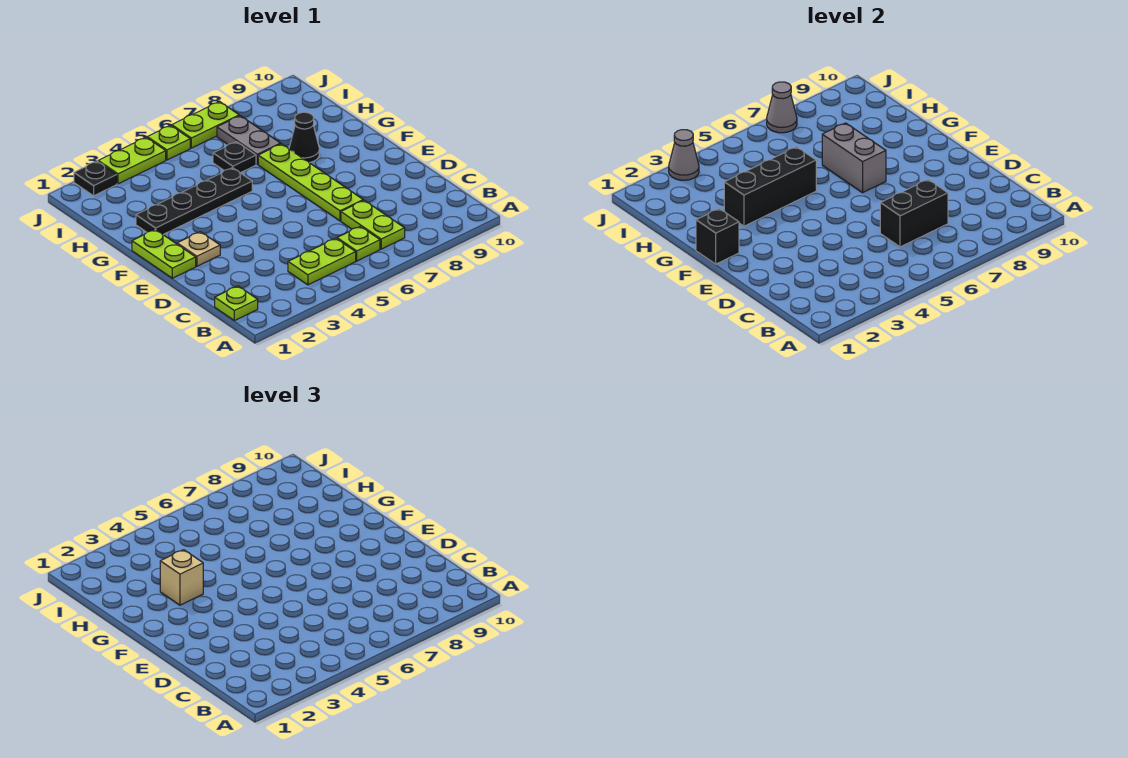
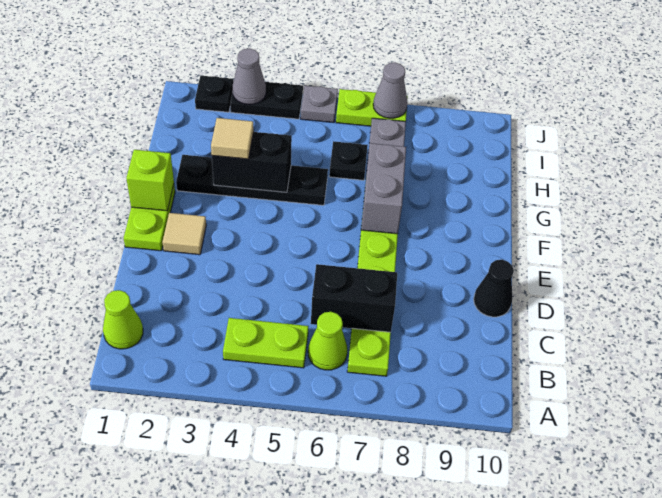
lime 1x1 plate [215,286,258,321] -> lime 1x1 cone [103,290,143,349]
lime 1x1 plate [337,226,380,261] -> lime 1x1 cone [308,312,347,370]
tan 1x1 plate [177,232,220,266] -> tan 1x1 tile [162,213,206,255]
black 1x1 brick [696,209,739,264] -> lime 1x1 brick [126,150,174,211]
black 1x3 brick [724,147,816,226] -> black 1x2 brick [212,132,292,192]
tan 1x1 brick [160,550,203,605] -> tan 1x1 tile [211,118,254,159]
black 1x1 cone [289,112,319,163] -> black 1x1 cone moved to [474,260,514,317]
lime 1x2 plate [98,137,166,184] -> black 1x2 plate [230,82,303,119]
lime 1x1 plate [147,125,190,160] -> grey 1x1 plate [301,86,338,123]

